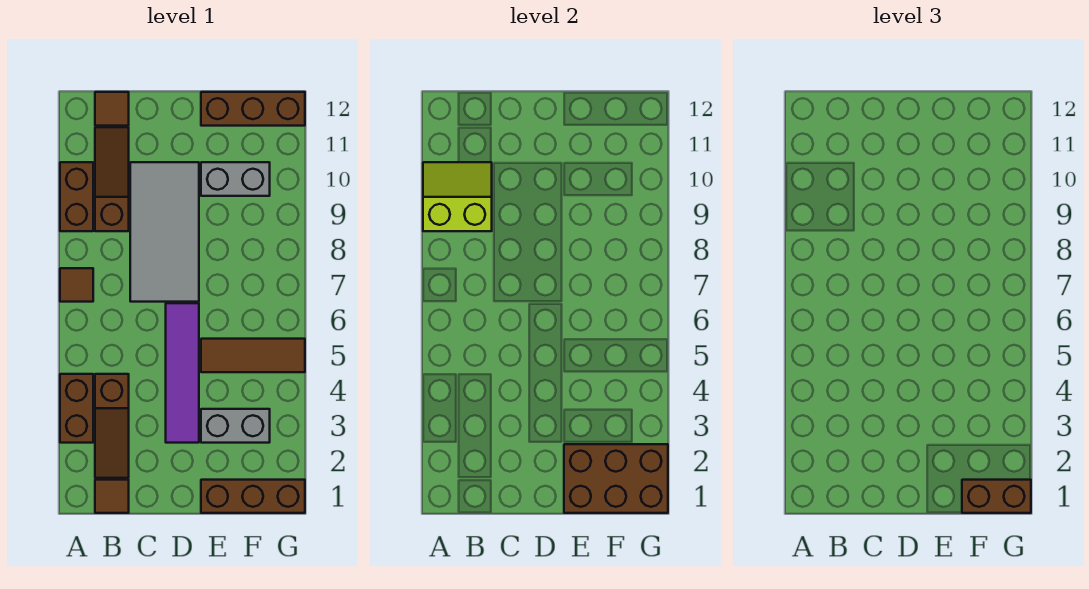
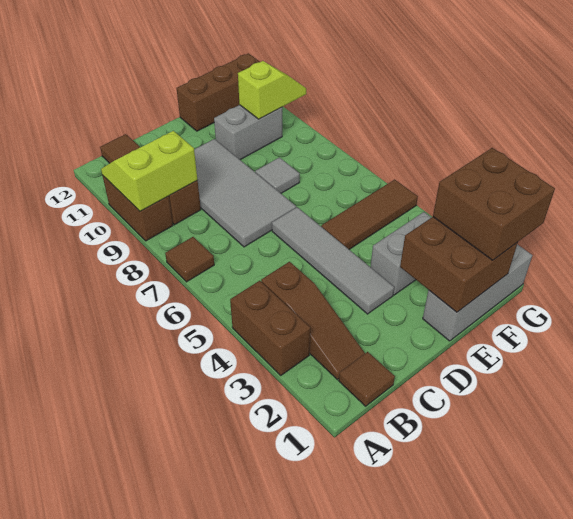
purple 1x4 tile [166,303,199,443] -> grey 1x4 tile [272,207,394,314]
brown 1x3 brick [201,480,305,513] -> grey 1x3 brick [423,245,532,341]
brown 2x3 brick [564,444,668,513] -> brown 2x2 brick [400,217,518,312]
none -> grey 1x1 tile [255,157,300,193]
brown 1x2 brick [962,480,1031,513] -> brown 2x2 brick [433,148,555,260]
none -> lime 1x2 slope [238,61,306,119]

